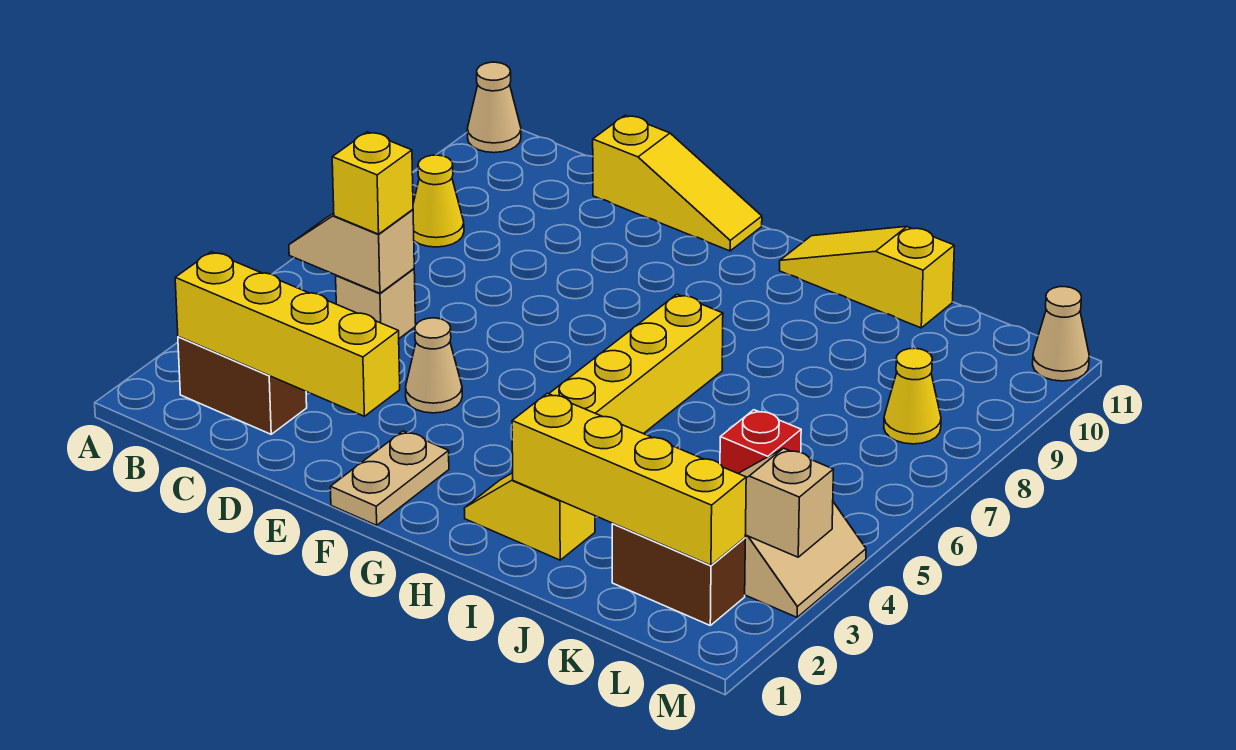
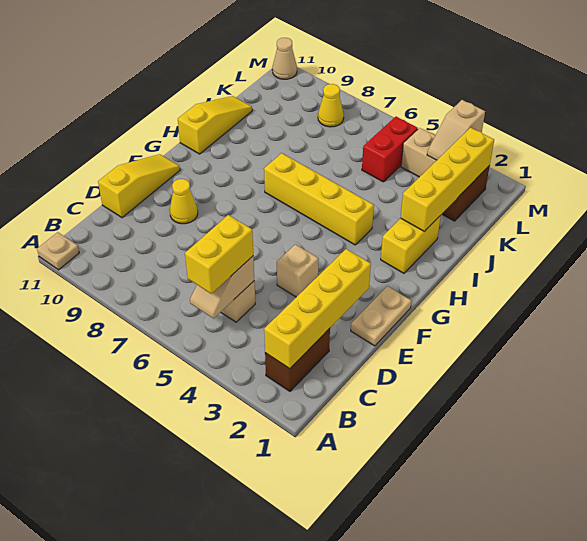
tan 1x1 cone [467,62,521,153] -> tan 1x1 plate [37,232,79,270]
yellow 1x1 cone [413,155,464,247] -> yellow 1x1 cone moved to [170,179,198,224]
yellow 1x1 brick [332,132,413,234] -> yellow 1x2 brick [185,215,253,294]
tan 1x1 cone [406,318,462,413] -> tan 1x1 brick [277,244,319,297]
tan 1x2 plate [330,431,449,525] -> tan 1x2 plate turned to [351,286,411,346]
yellow 1x2 slope [464,473,595,560] -> yellow 1x2 brick [381,215,441,273]
yellow 1x3 slope [780,226,954,328] -> yellow 1x3 slope turned to [178,96,252,154]
red 1x1 brick [720,410,801,473] -> red 1x2 brick [362,117,418,182]

